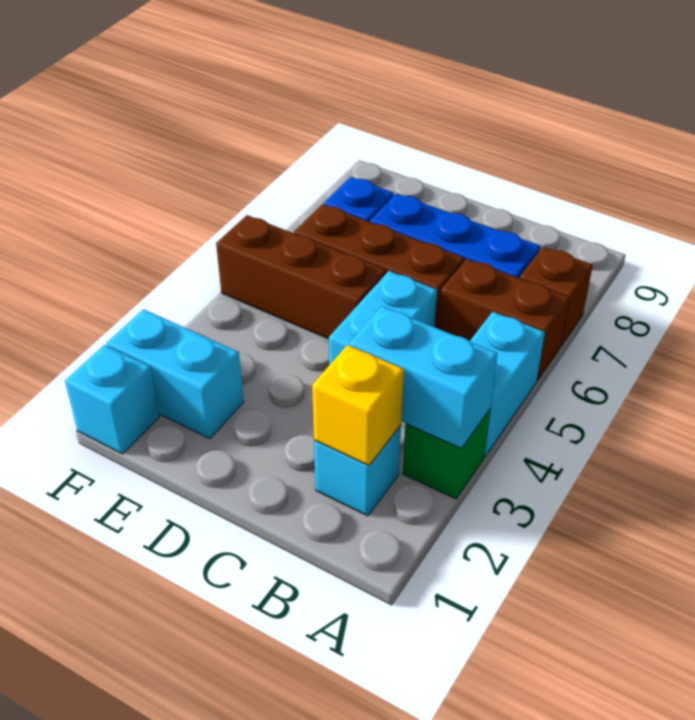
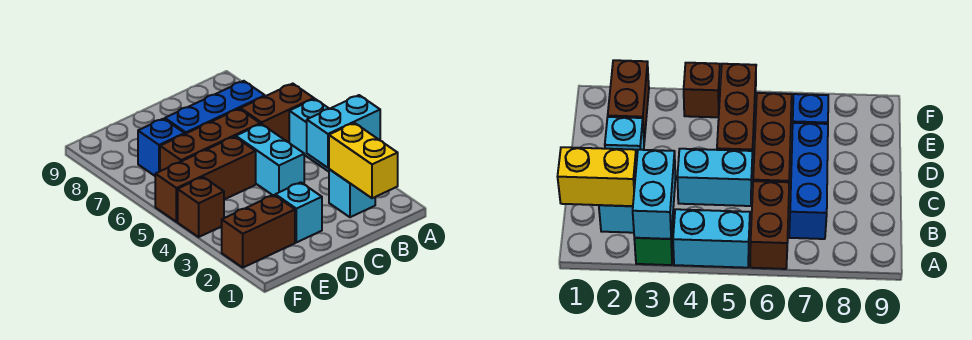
brown 1x1 brick [520,247,593,346] -> brown 1x1 brick moved to [178,177,224,237]
yellow 1x1 brick [312,345,404,466] -> yellow 1x2 brick [329,123,398,198]
cyan 1x2 brick [106,309,244,439] -> brown 1x2 brick [222,195,295,267]
cyan 1x1 brick [65,345,159,454] -> cyan 1x1 brick moved to [275,182,322,242]

